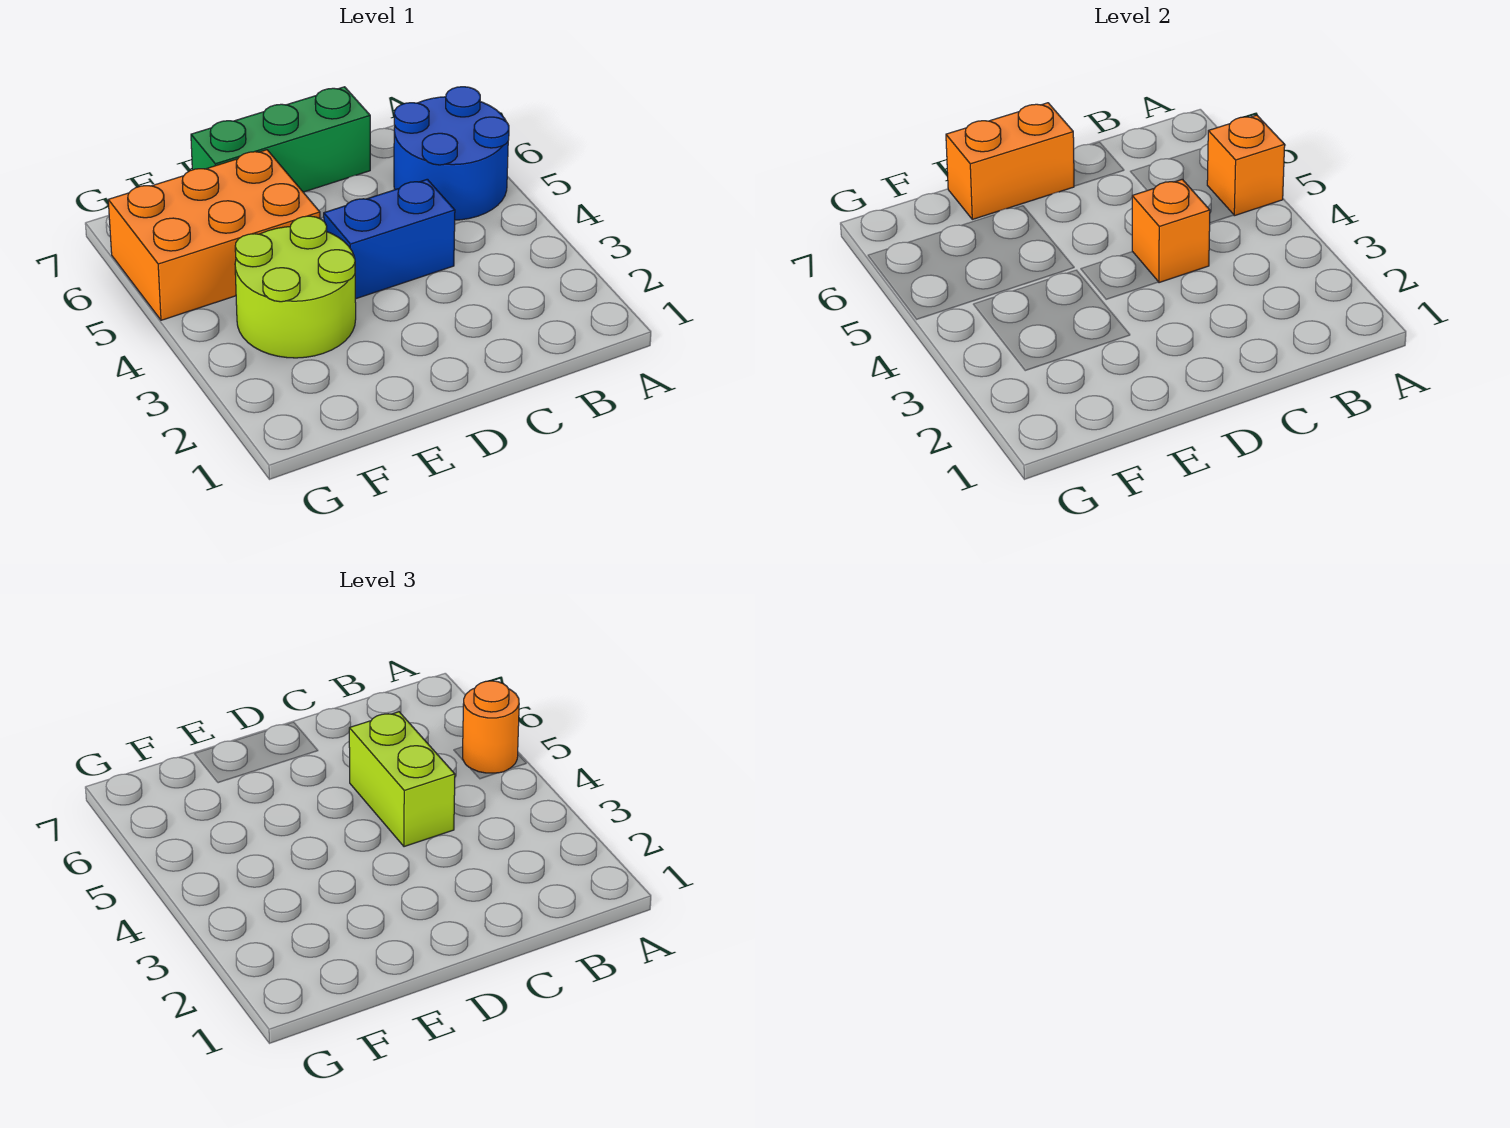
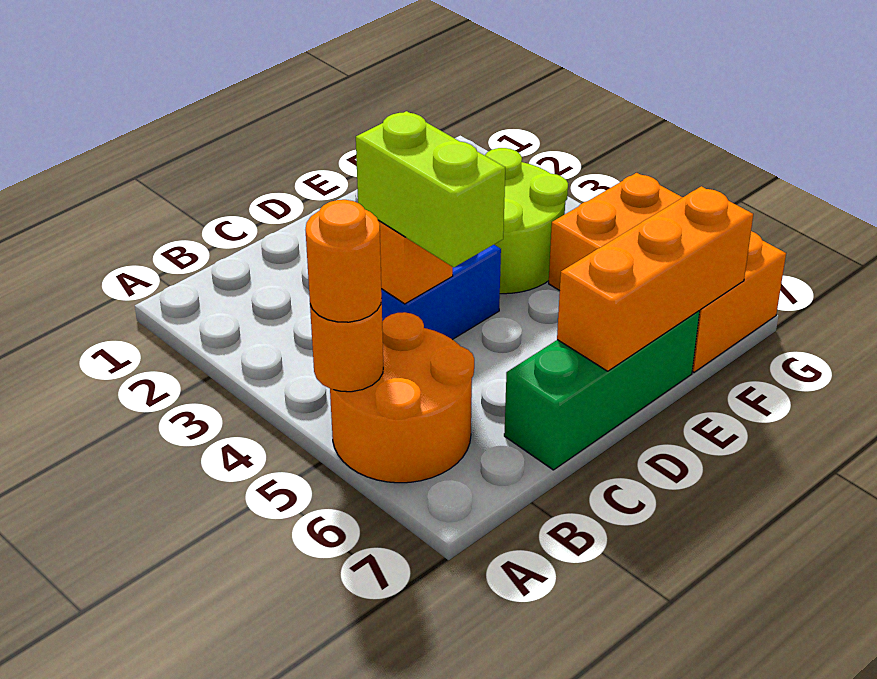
blue 2x2 round brick [394,87,509,220] -> orange 2x2 round brick [330,312,474,483]
orange 1x1 brick [1207,115,1285,216] -> orange 1x1 round brick [310,300,383,392]
orange 1x2 brick [946,103,1074,219] -> orange 1x3 brick [557,186,753,371]
orange 2x3 brick [108,150,320,320] -> orange 2x3 brick turned to [549,173,786,372]

